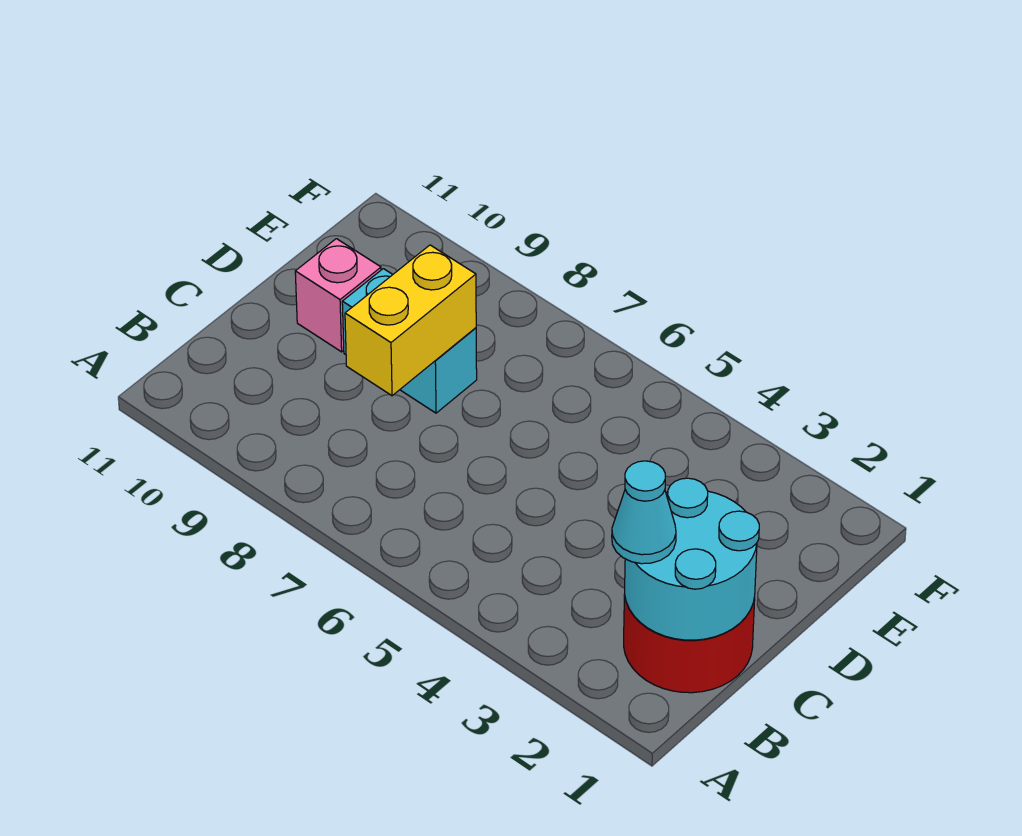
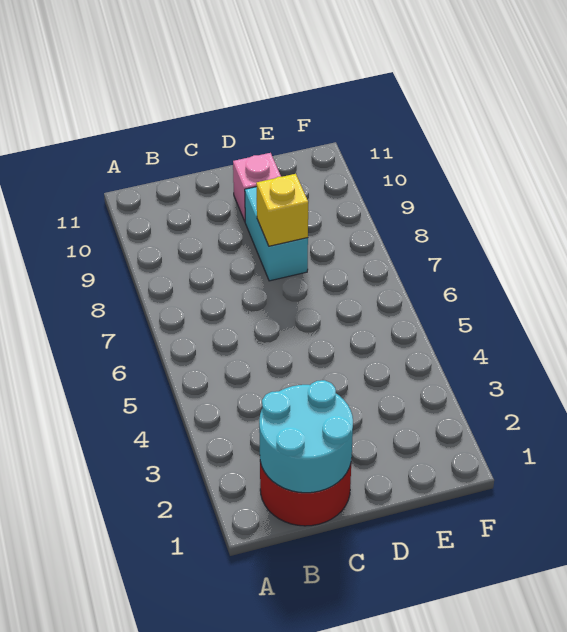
cyan 1x1 cone [612,461,676,564] -> none
yellow 1x2 brick [345,245,476,396] -> yellow 1x1 brick [256,174,308,246]

